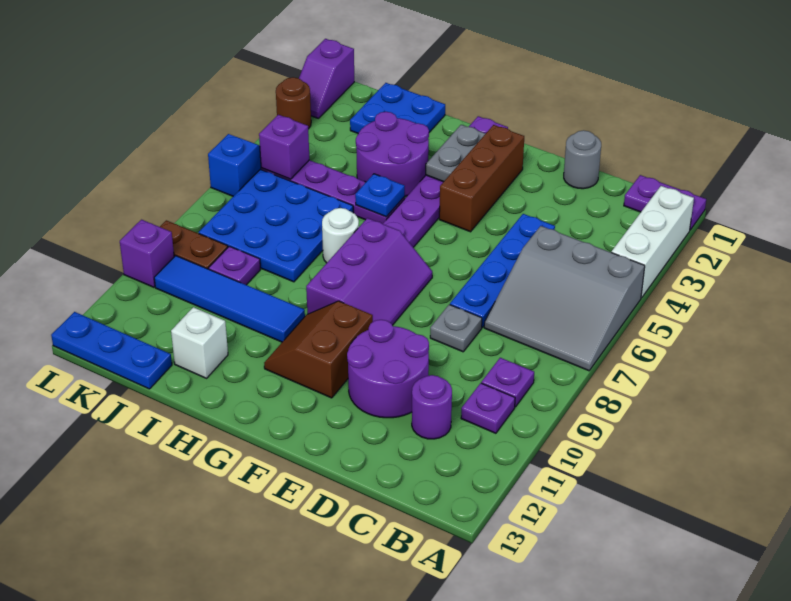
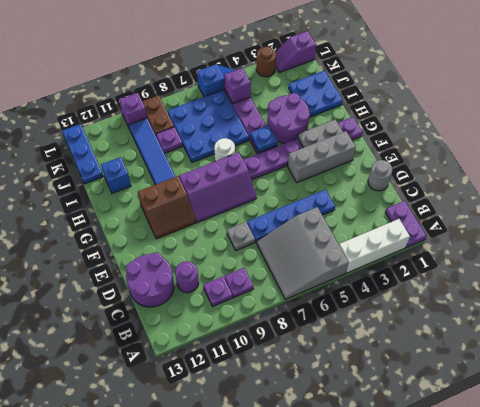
purple 2x2 round brick [347,320,429,418] -> purple 2x2 round brick moved to [126,253,174,307]
brown 1x3 brick [439,125,524,232] -> grey 1x3 brick [288,131,356,182]
brown 2x2 slope [264,301,373,398] -> brown 2x2 slope turned to [138,176,196,239]
white 1x1 brick [171,307,228,378] -> blue 1x1 brick [101,157,131,193]

